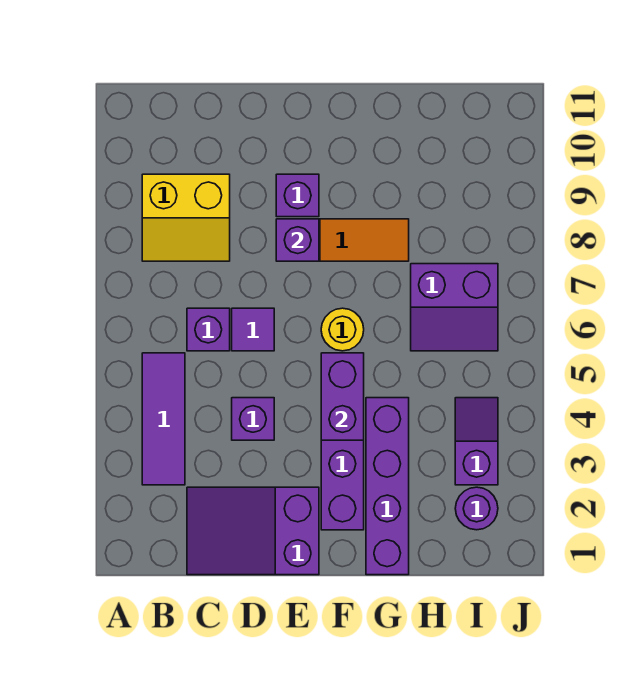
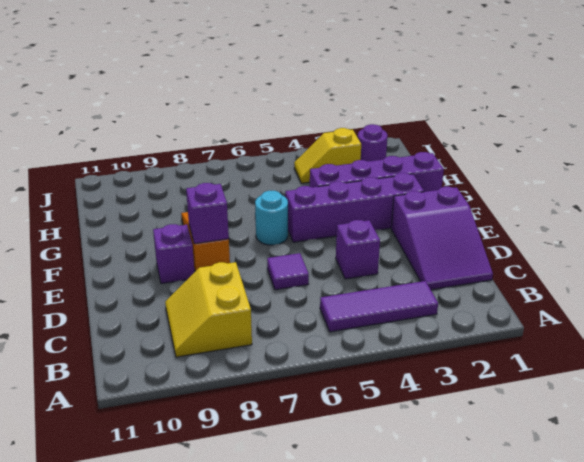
yellow 2x2 slope [142,174,230,261] -> yellow 2x2 slope turned to [165,262,252,357]
purple 1x1 brick [187,308,230,351] -> none
purple 1x2 brick [321,353,364,440] -> none
yellow 1x1 round brick [321,308,364,351] -> cyan 1x1 round brick [255,191,288,245]
purple 2x2 slope [411,264,498,351] -> none
purple 1x2 slope [455,398,498,485] -> yellow 1x2 slope [294,128,361,183]

